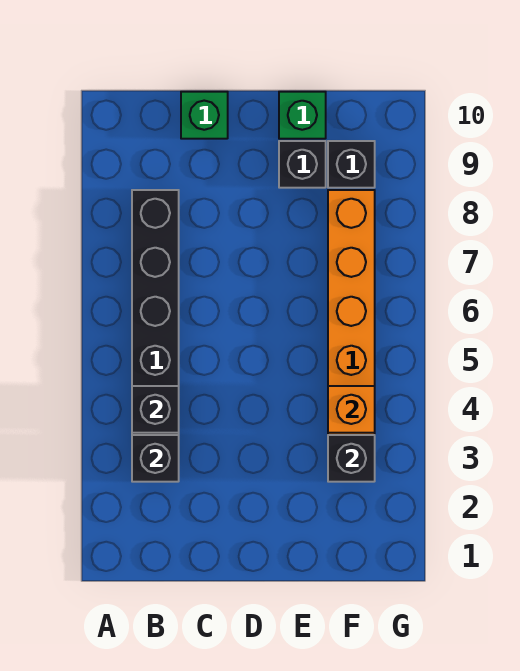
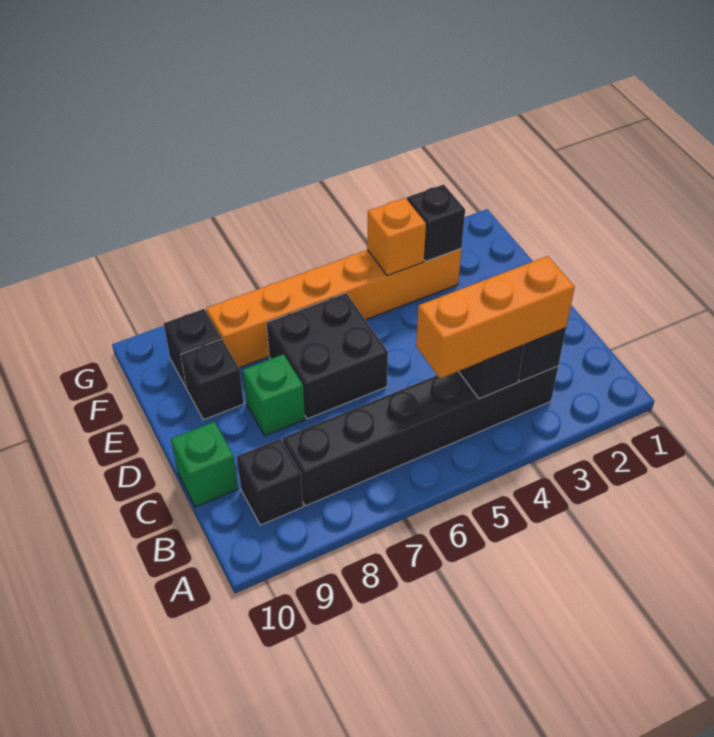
none -> orange 1x3 brick [416,256,575,378]
none -> black 1x1 brick [237,439,303,525]
none -> black 2x2 brick [267,293,388,419]
green 1x1 brick [279,92,326,139] -> green 1x1 brick moved to [243,354,305,436]

